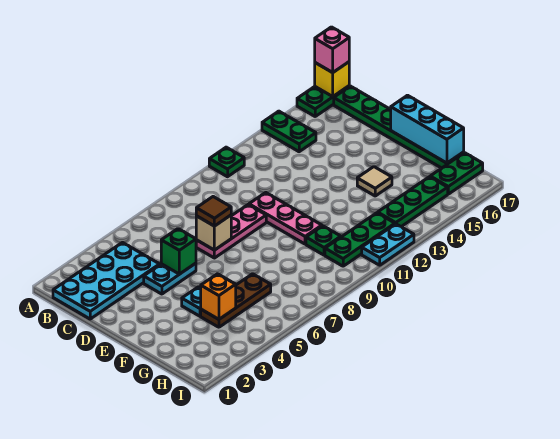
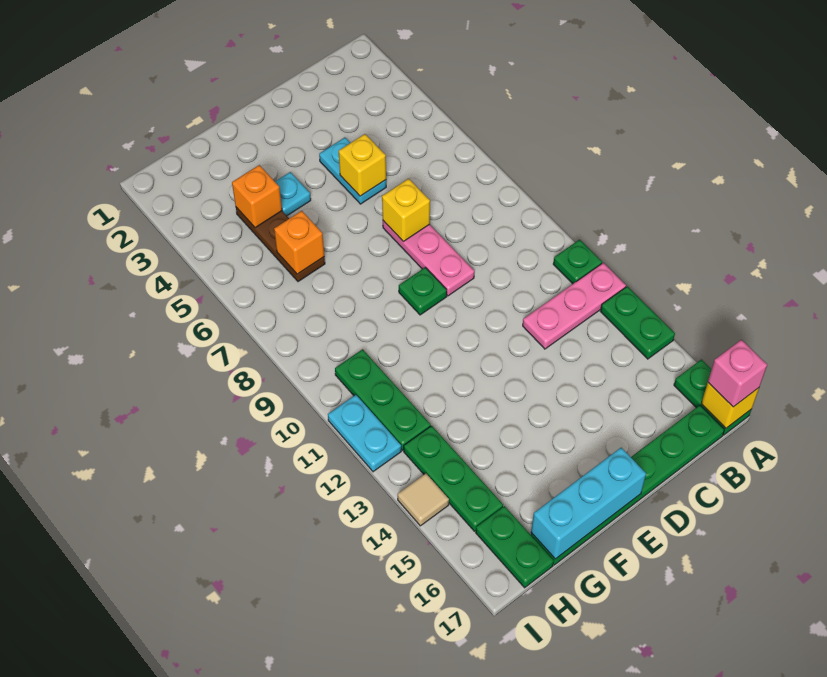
green 1x2 plate [262,111,316,152] -> green 1x2 plate turned to [601,286,675,359]
cyan 2x4 plate [53,243,160,319] -> none
green 1x1 brick [161,229,196,274] -> yellow 1x1 brick [339,134,386,196]
tan 1x1 brick [196,215,231,250] -> yellow 1x1 brick [382,179,430,241]
brown 1x1 tile [196,197,231,226] -> none
pink 1x3 plate [249,193,322,244] -> pink 1x3 plate moved to [523,263,626,349]
tan 1x1 tile [357,167,392,196] -> tan 1x1 tile moved to [398,474,449,526]
none -> orange 1x1 brick [274,211,324,274]
green 1x1 plate [306,226,341,255] -> green 1x1 plate moved to [399,267,447,315]

